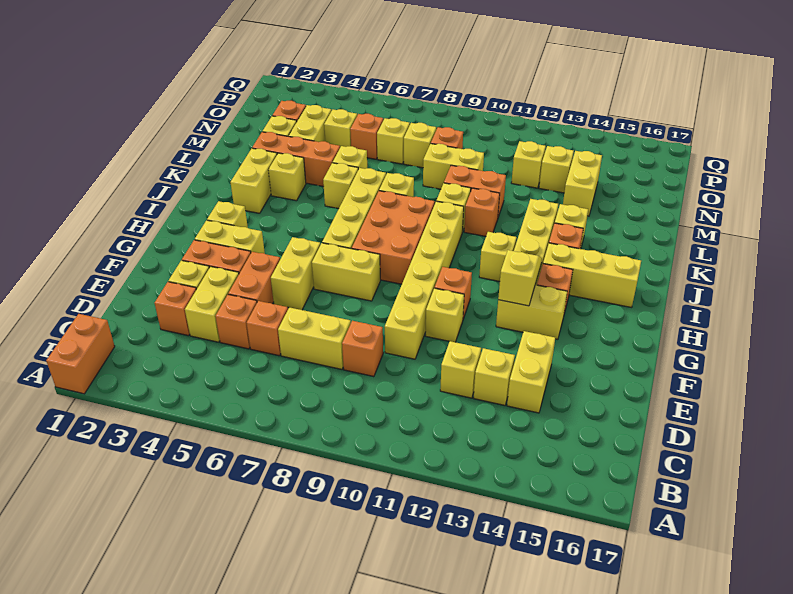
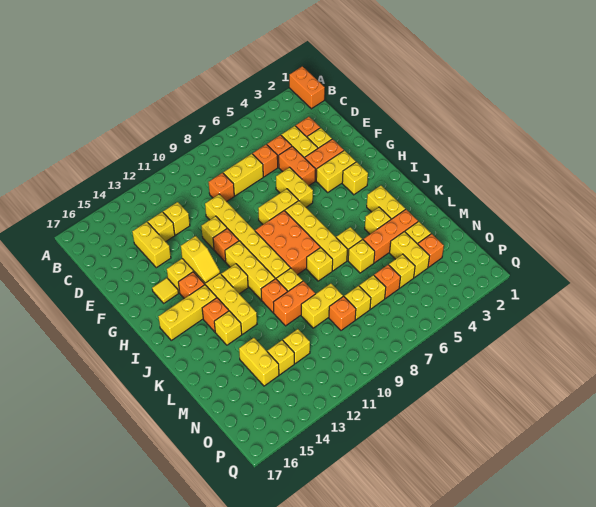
none -> yellow 1x1 tile [152,278,179,303]
none -> yellow 1x3 brick [225,241,275,300]

